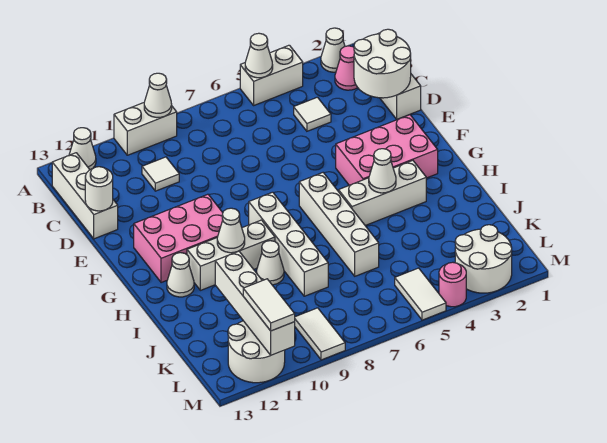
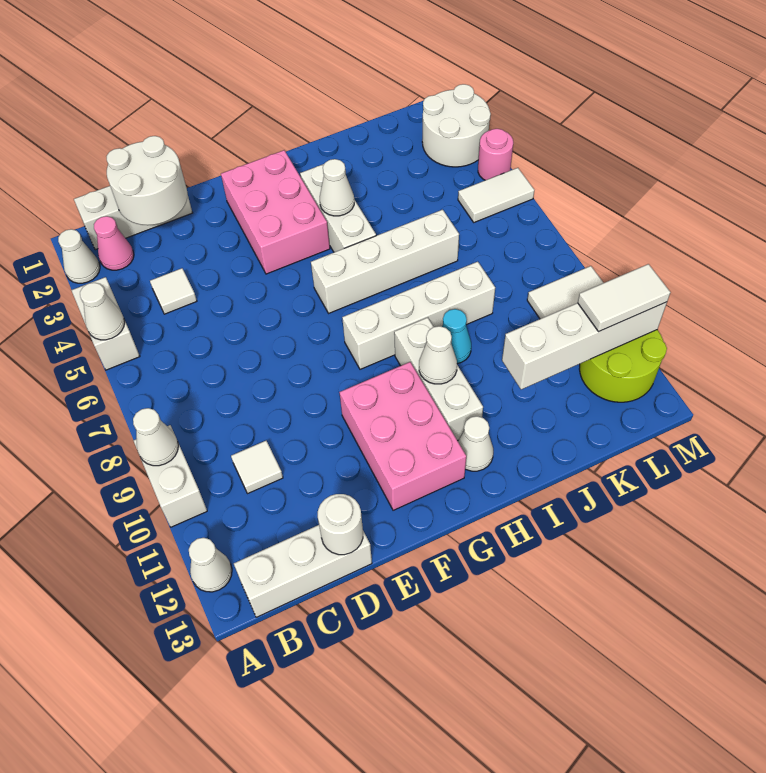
white 1x1 cone [257,241,284,285] -> cyan 1x1 cone [442,309,471,364]
white 2x2 round brick [228,321,285,383] -> lime 2x2 round brick [579,330,667,402]

